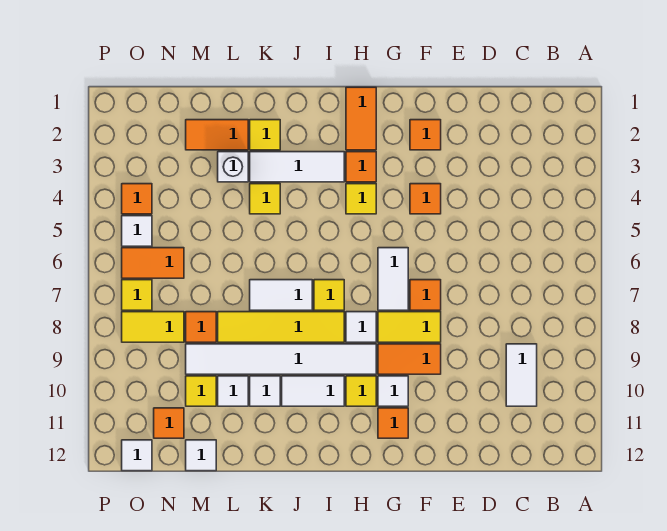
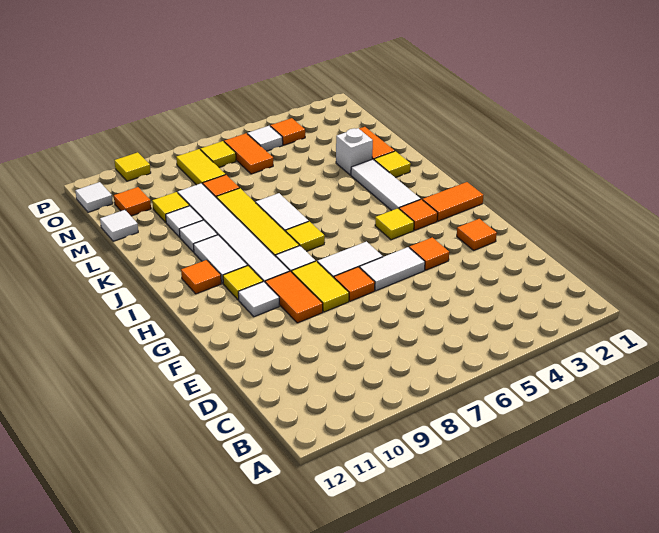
white 1x2 tile [506,344,537,406] -> white 1x2 tile moved to [360,247,425,291]
orange 1x1 tile [378,408,408,438] -> orange 1x1 tile moved to [181,260,221,294]
yellow 1x1 tile [250,184,280,214] -> yellow 1x1 tile moved to [114,152,151,181]

